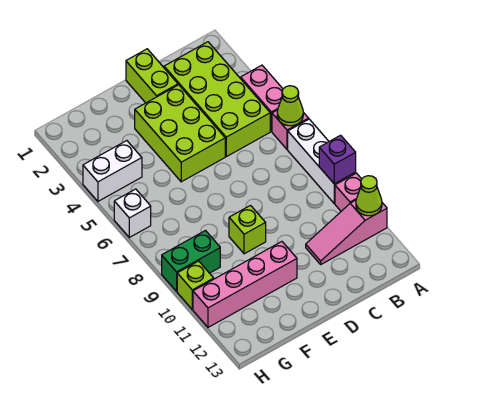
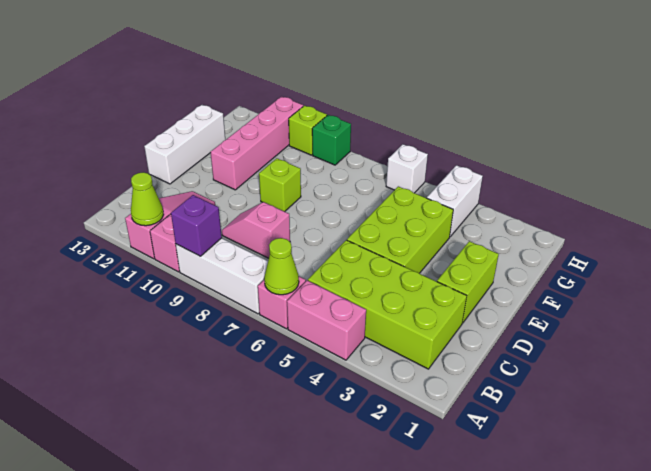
none -> pink 1x2 slope [222,202,290,258]
lime 1x2 brick [126,49,178,103] -> lime 1x2 brick turned to [437,241,499,323]
lime 2x3 brick [135,85,225,182] -> lime 2x3 brick turned to [347,186,453,273]
none -> white 1x3 brick [144,105,225,184]
green 1x2 brick [162,231,220,291] -> green 1x1 brick [312,115,351,165]

